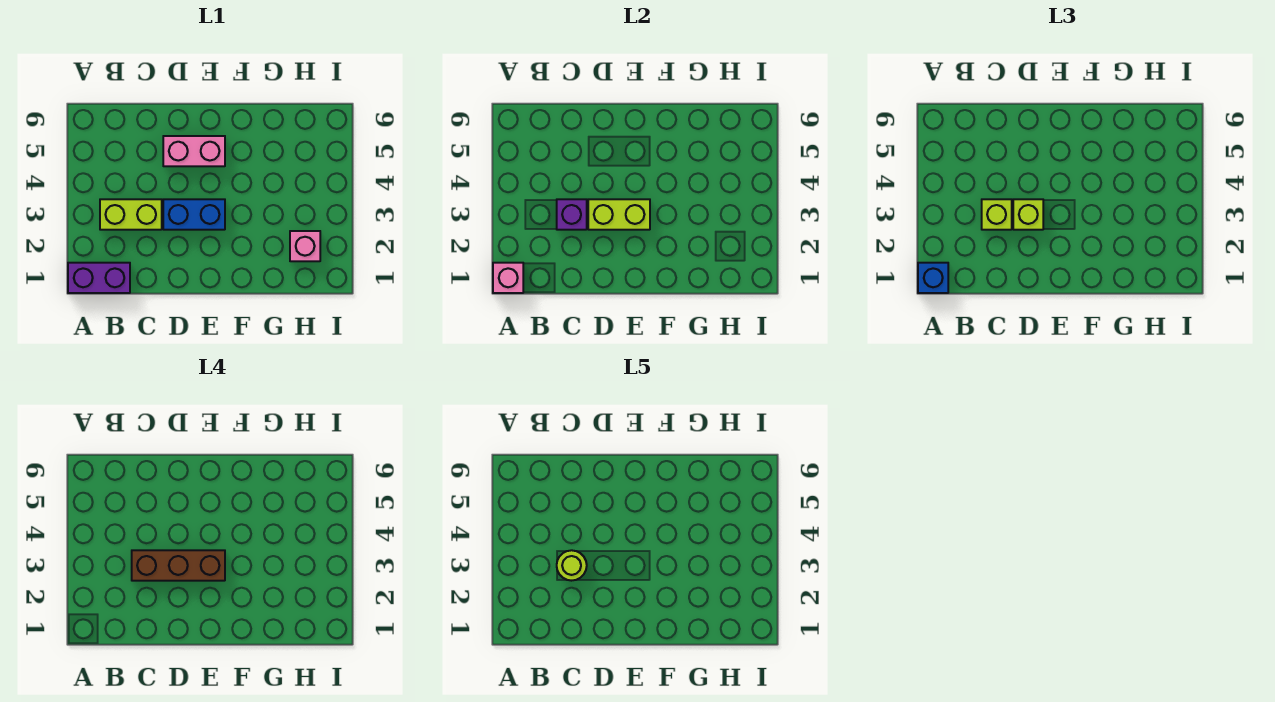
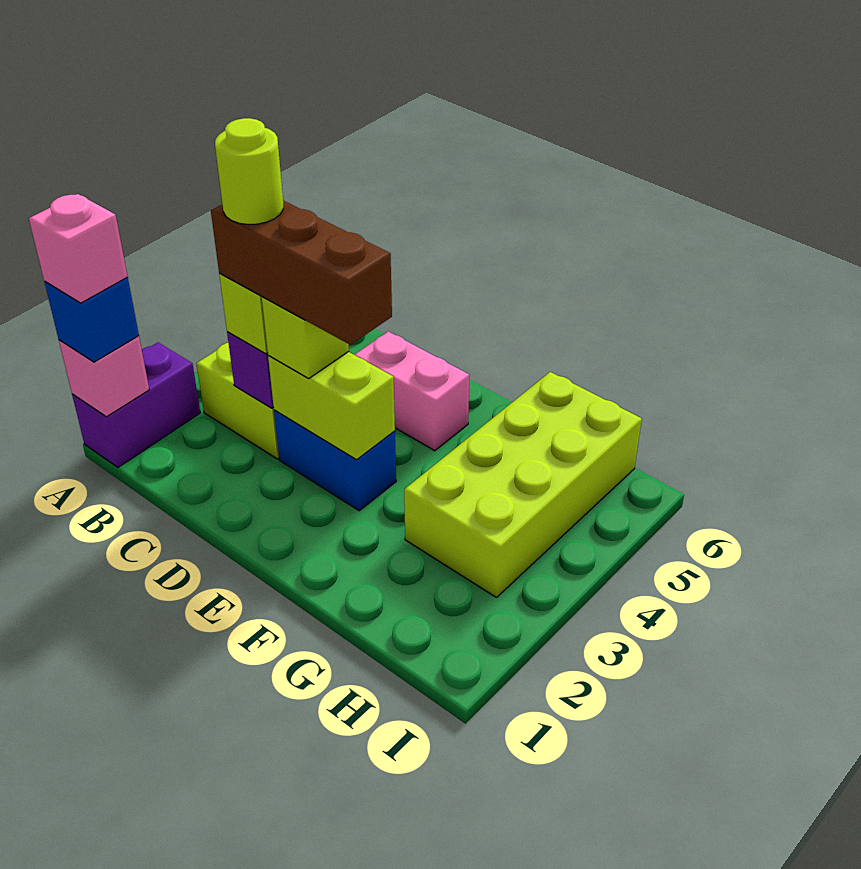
purple 1x2 brick [68,263,130,293] -> purple 1x2 brick turned to [72,342,200,467]
none -> lime 2x4 brick [404,372,642,597]
pink 1x1 brick [290,231,320,261] -> pink 1x1 brick moved to [29,194,128,303]

